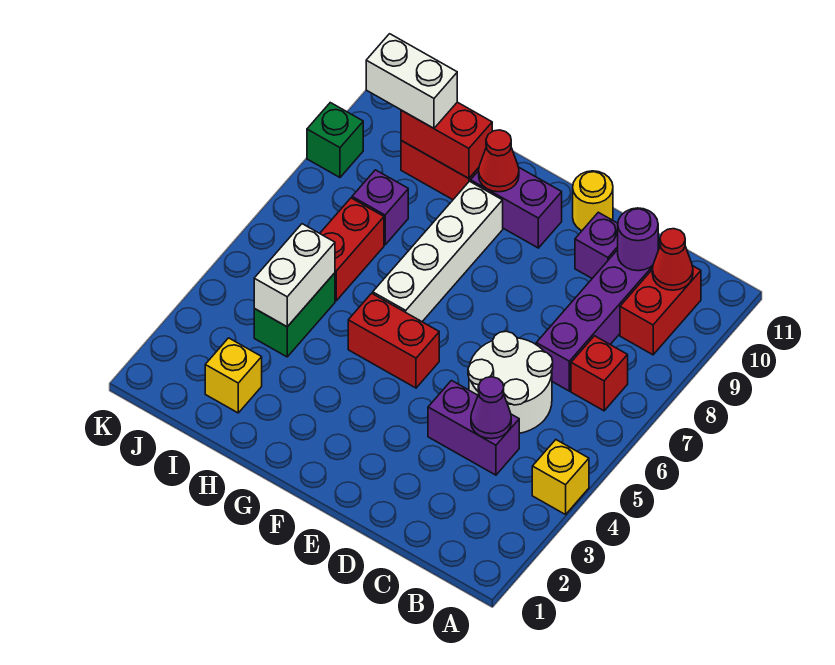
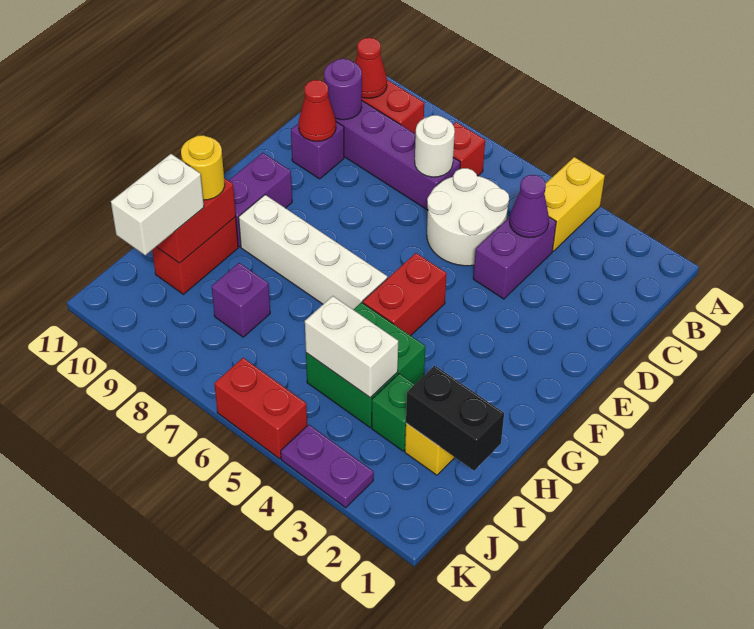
yellow 1x1 brick [532,440,589,515] -> yellow 1x2 brick [544,157,605,251]
none -> white 1x1 round brick [415,115,455,177]
yellow 1x1 round brick [573,171,613,231] -> yellow 1x1 round brick moved to [181,135,225,200]
red 1x1 cone [479,130,519,192] -> red 1x1 cone moved to [298,80,336,141]
none -> black 1x2 brick [406,366,504,471]
green 1x2 brick [254,273,335,357] -> green 2x2 brick [306,302,425,427]
red 1x2 brick [320,198,384,301] -> red 1x2 brick moved to [214,358,307,459]
none -> purple 1x2 plate [281,425,374,508]
green 1x1 brick [307,103,363,177] -> green 1x1 brick moved to [372,374,415,451]

